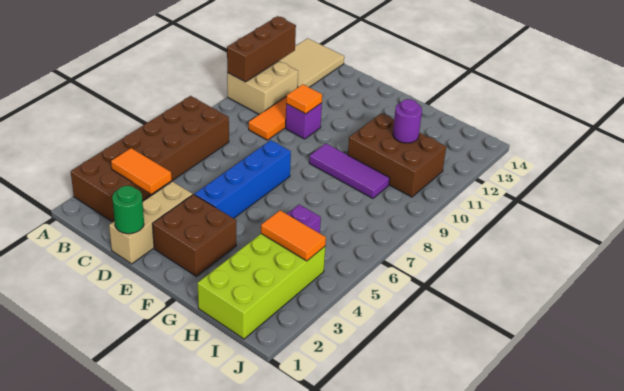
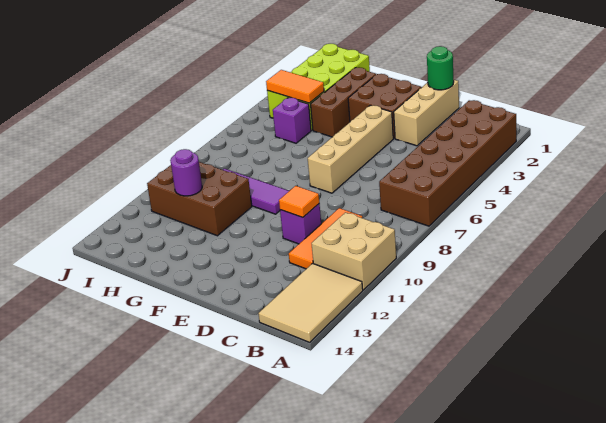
brown 1x3 brick [227,16,296,82] -> brown 1x3 brick moved to [311,67,376,137]
orange 1x2 tile [111,148,172,194] -> none
blue 1x4 brick [195,140,291,218] -> tan 1x4 brick [308,105,393,193]

